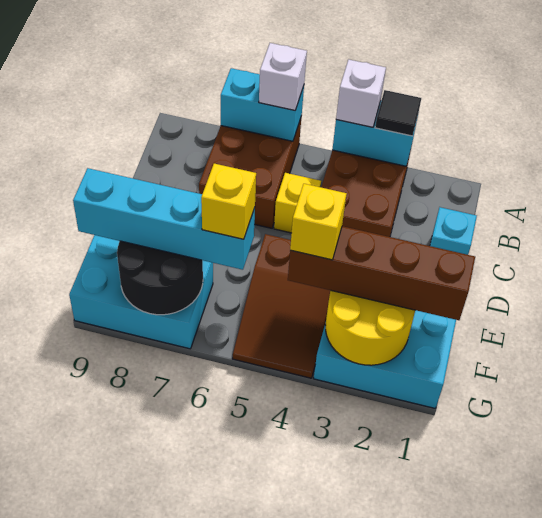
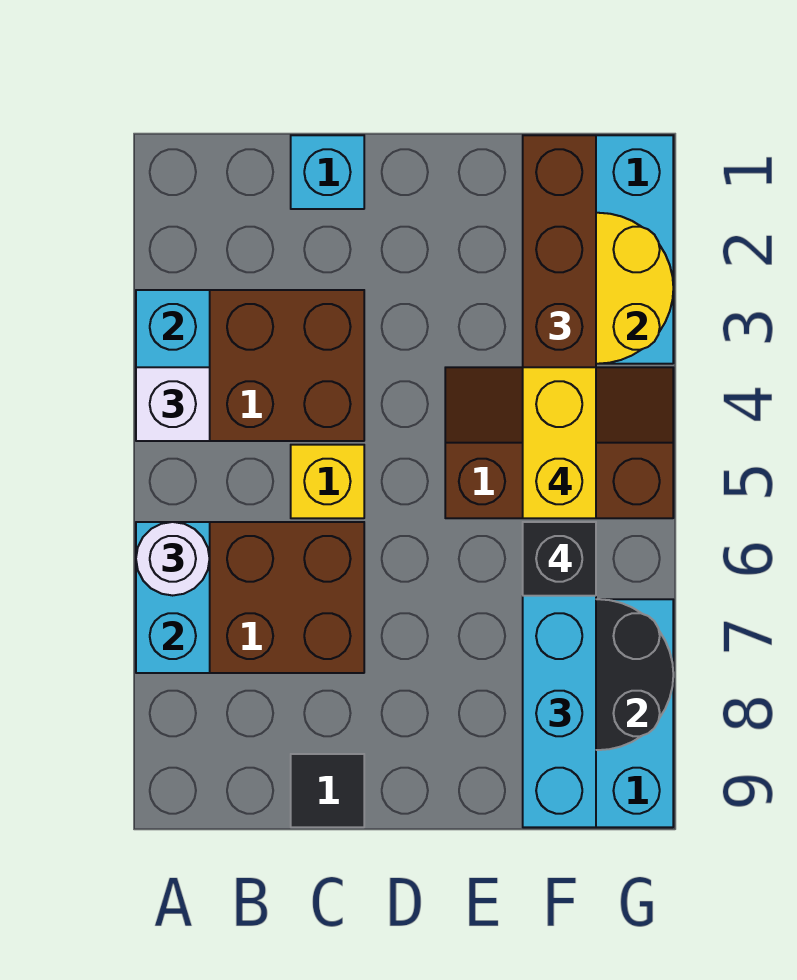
black 1x1 tile [375,90,421,136] -> black 1x1 tile moved to [291,754,364,827]
white 1x1 brick [259,43,307,110] -> white 1x1 round brick [136,522,210,596]
brown 2x3 slope [233,234,331,378] -> brown 2x3 slope turned to [445,367,673,518]
yellow 1x1 brick [290,184,347,260] -> yellow 1x2 brick [523,367,596,518]
yellow 1x1 brick [201,164,256,239] -> black 1x1 brick [523,522,596,596]

